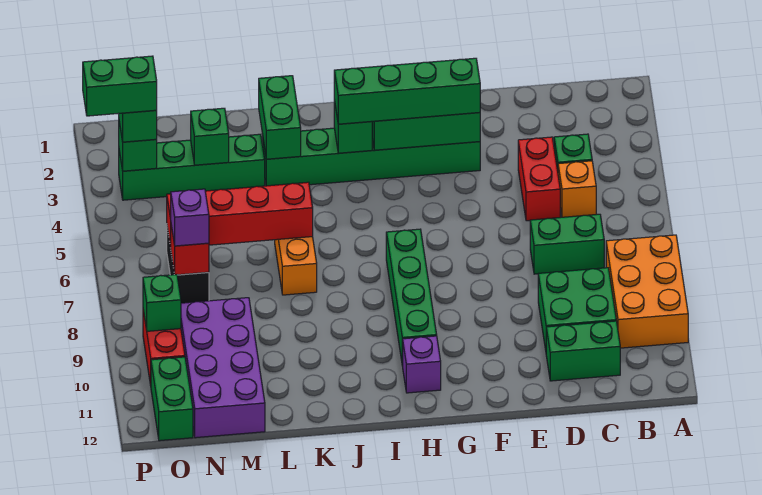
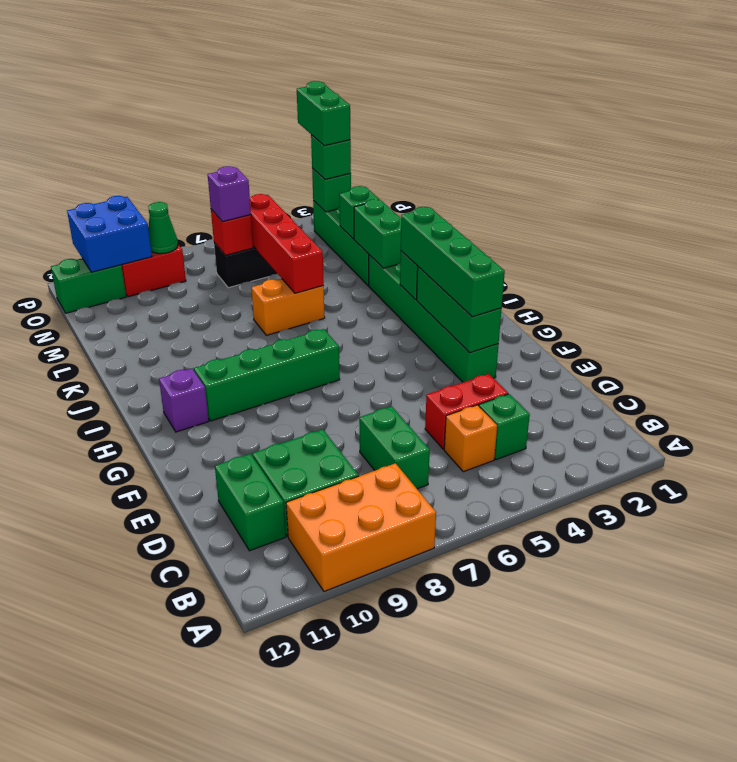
green 1x2 brick [259,76,301,159] -> green 1x2 brick turned to [354,199,401,268]
purple 2x4 brick [181,298,265,438] -> none
green 1x1 brick [143,274,181,331] -> green 1x1 cone [148,202,178,254]
none -> blue 2x2 brick [67,196,152,272]

